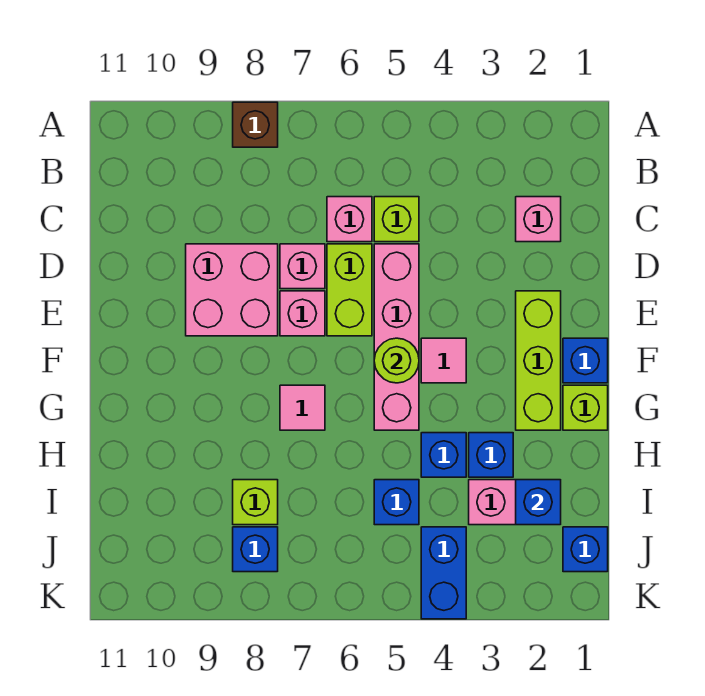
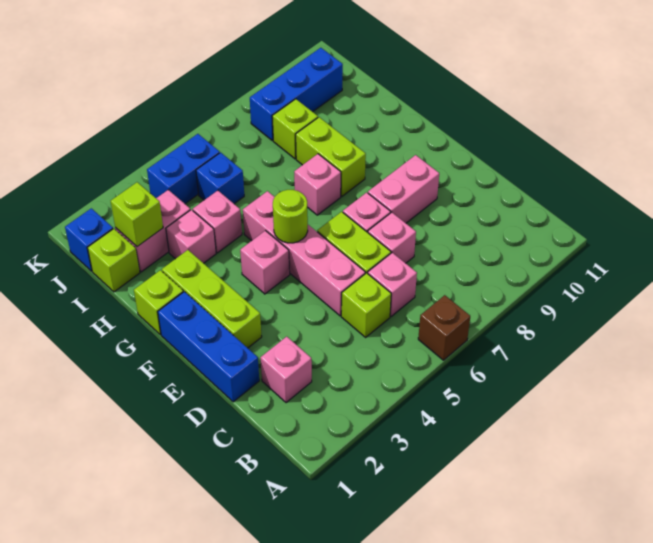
brown 1x1 brick [233,102,278,147] -> brown 1x1 brick moved to [418,295,470,360]
pink 2x2 brick [186,244,278,336] -> pink 1x2 brick [368,155,439,223]
blue 1x1 brick [563,338,608,383] -> blue 1x3 brick [158,292,259,402]
pink 1x1 tile [421,338,466,383] -> pink 1x1 brick [240,231,290,294]
pink 1x1 tile [280,385,325,430] -> pink 1x1 brick [294,154,341,215]
none -> lime 1x2 brick [296,117,366,196]
blue 1x1 brick [469,433,513,477] -> pink 1x1 brick [166,210,216,263]
blue 1x1 brick [421,433,466,477] -> pink 1x1 brick [193,191,242,253]
none -> lime 1x1 brick [88,229,140,292]
blue 1x1 brick [516,480,561,525] -> lime 1x1 brick [111,182,163,247]
blue 1x2 brick [421,527,466,619] -> blue 1x2 brick turned to [147,134,220,204]
blue 1x1 brick [233,527,278,572] -> blue 1x3 brick [250,48,343,141]

